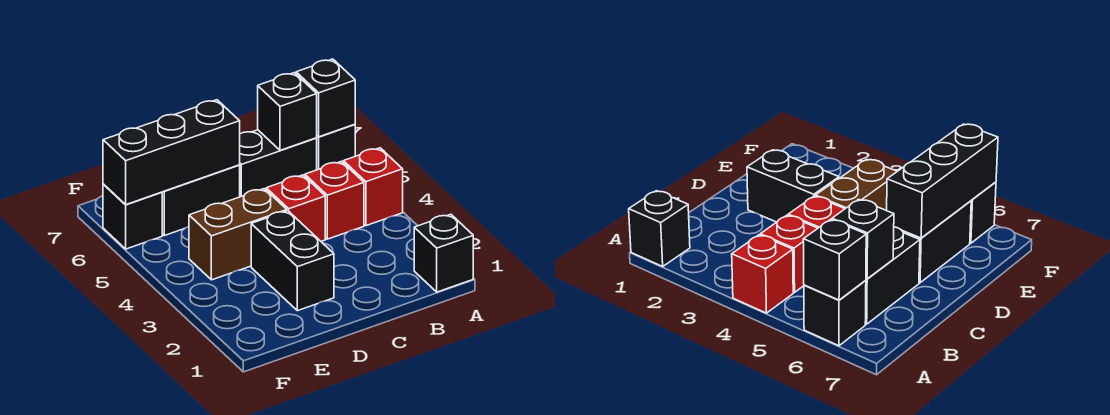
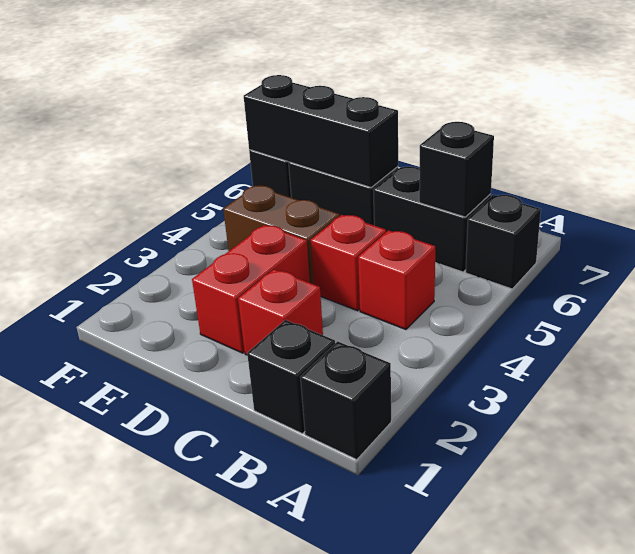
red 1x1 brick [343,148,403,226] -> red 1x1 brick moved to [238,269,323,355]
black 1x1 brick [296,59,355,137] -> black 1x1 brick moved to [247,320,335,434]
black 1x2 brick [251,211,334,311] -> red 1x2 brick [192,225,310,353]

